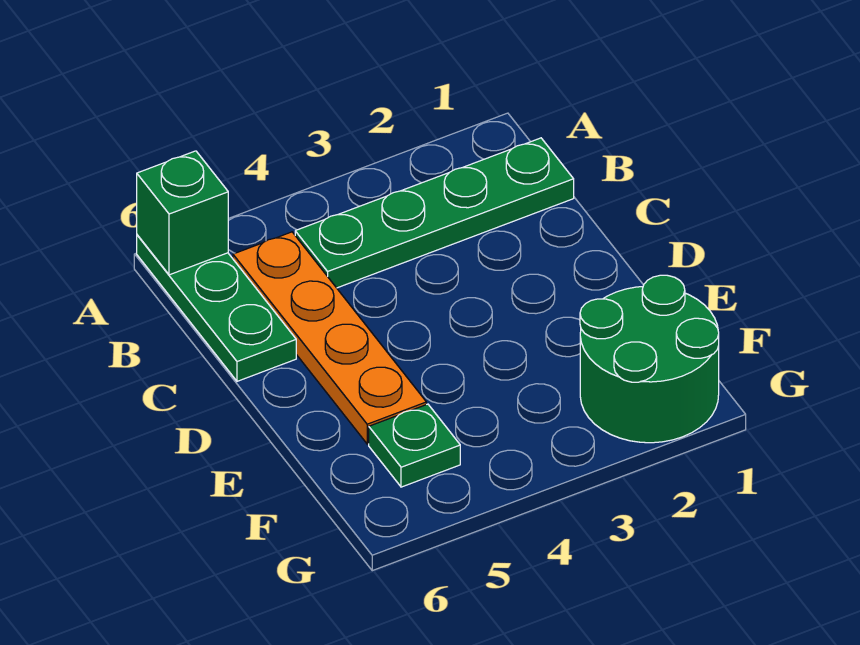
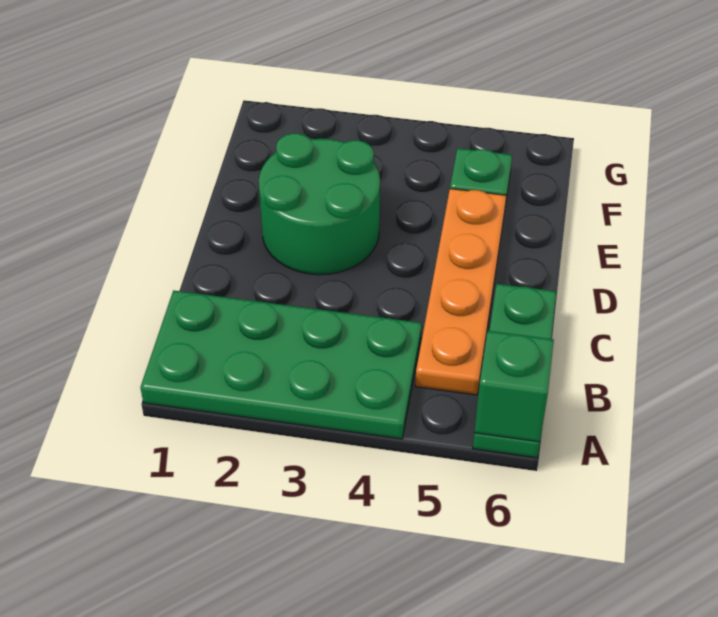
green 1x4 plate [295,138,574,288] -> green 2x4 plate [140,290,422,439]
green 2x2 round brick [580,275,719,443] -> green 2x2 round brick moved to [259,133,380,275]

